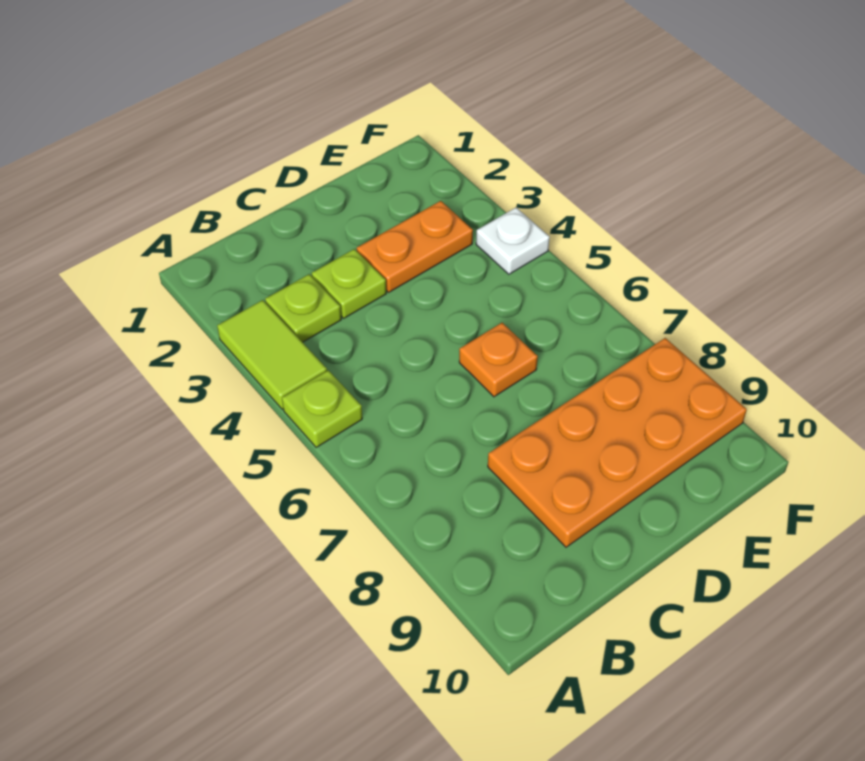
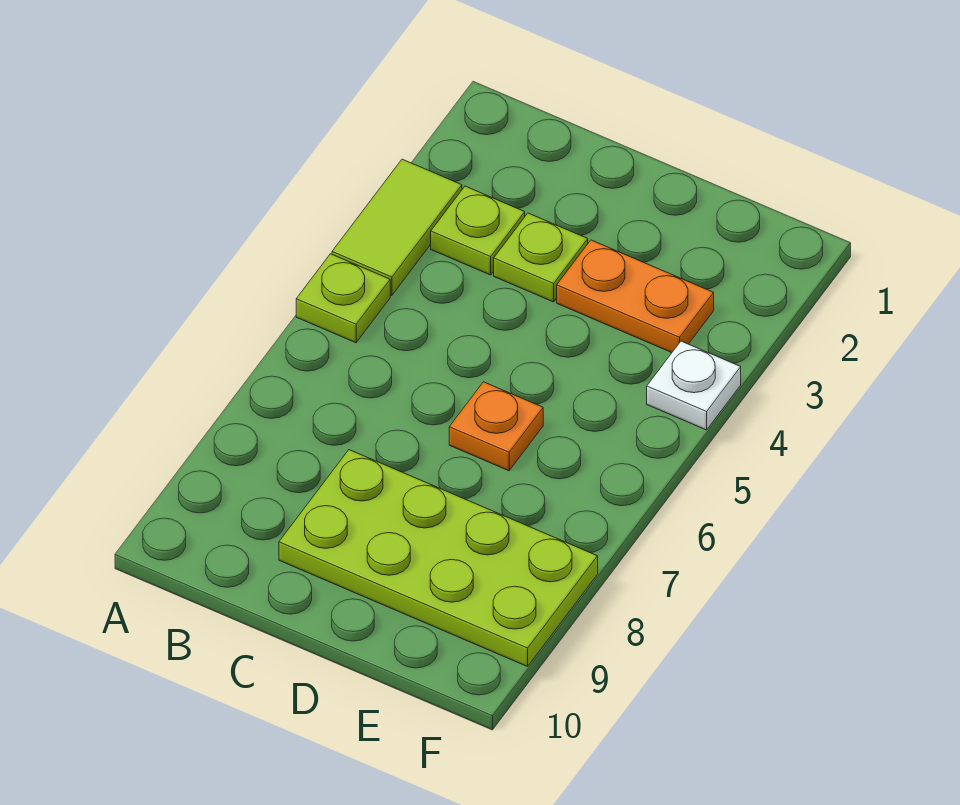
orange 2x4 plate [488,338,747,547] -> lime 2x4 plate [279,450,598,666]

